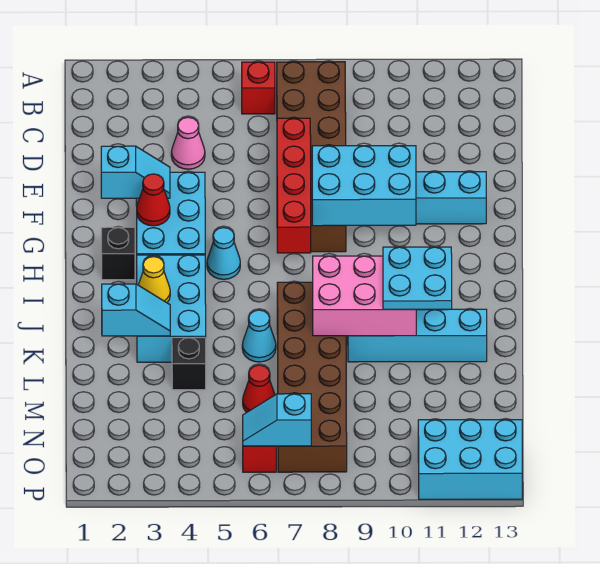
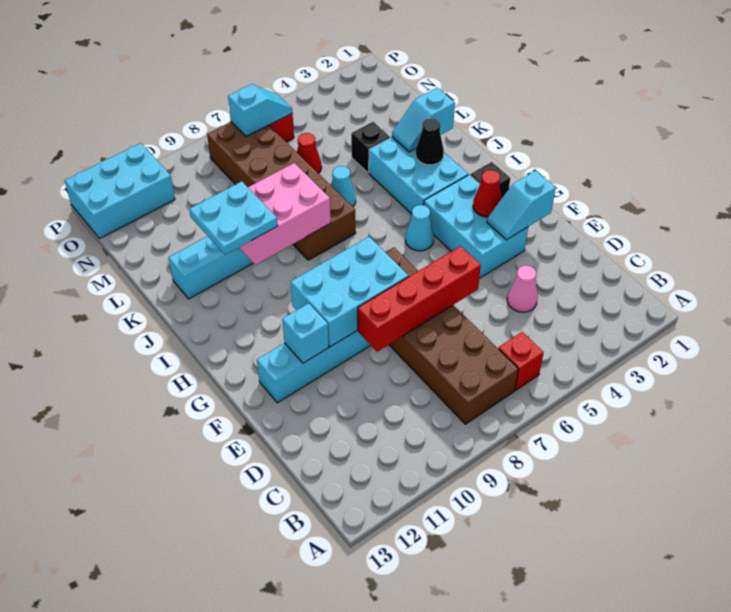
red 1x4 brick [277,118,311,253] -> red 1x4 brick turned to [358,246,481,352]
none -> cyan 1x1 brick [282,303,329,363]
yellow 1x1 cone [139,257,170,303] -> black 1x1 cone [416,118,444,165]

